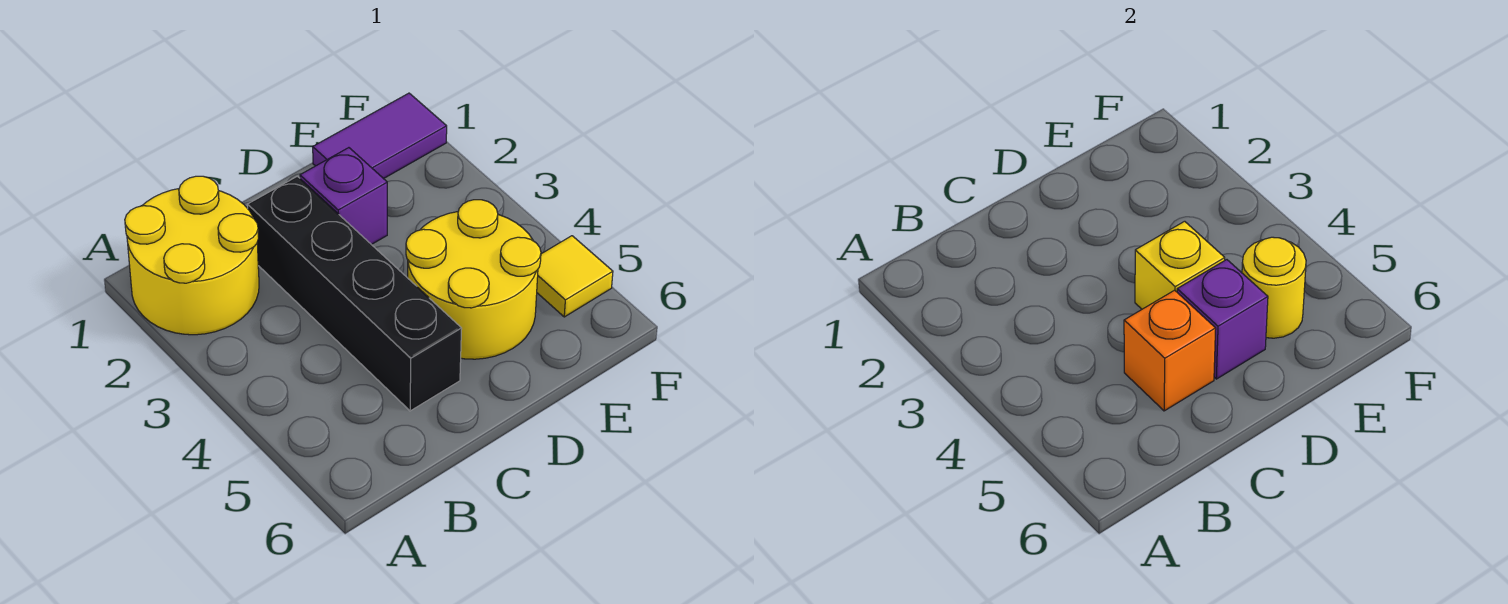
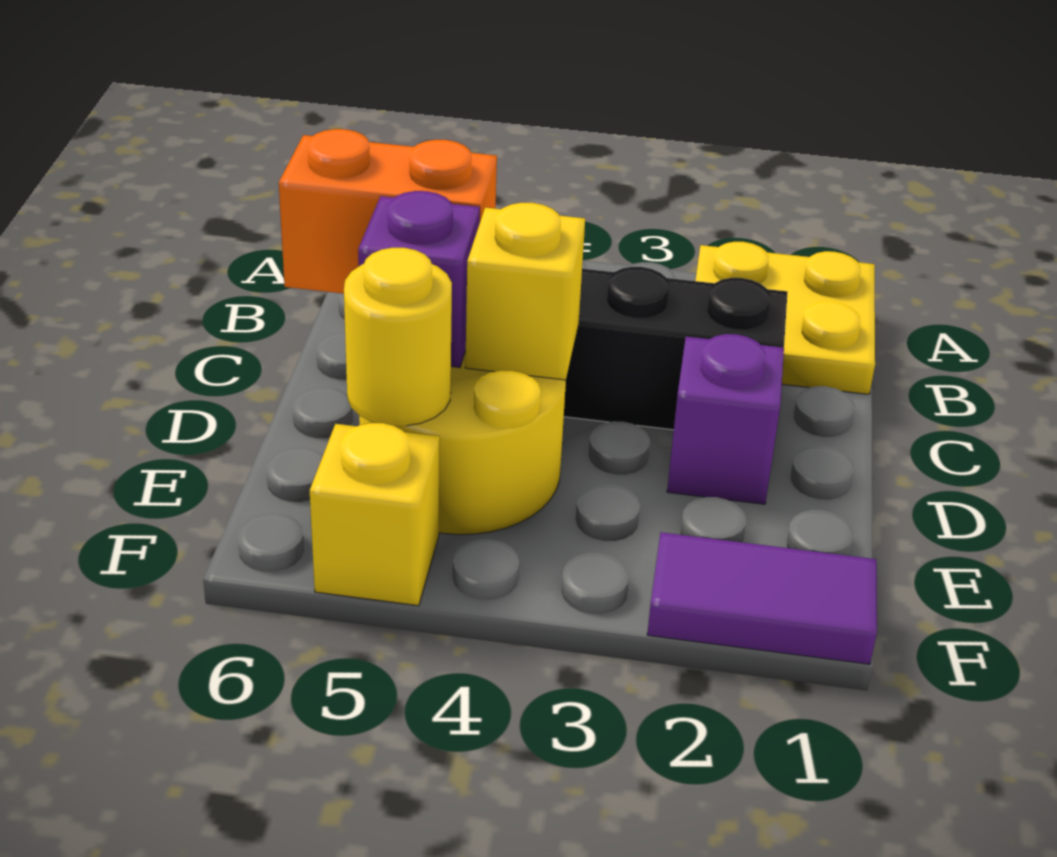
yellow 2x2 round brick [125,176,259,335] -> yellow 2x2 plate [695,242,875,394]
orange 1x1 brick [1124,290,1216,411] -> orange 1x2 brick [279,129,497,294]
purple 1x2 tile [313,93,447,179] -> purple 1x2 tile turned to [647,532,877,664]
yellow 1x1 tile [537,236,613,317] -> yellow 1x1 brick [310,423,440,606]

